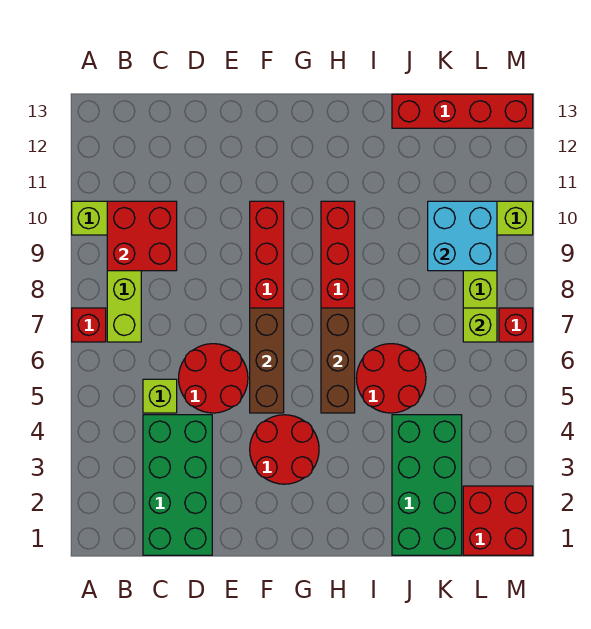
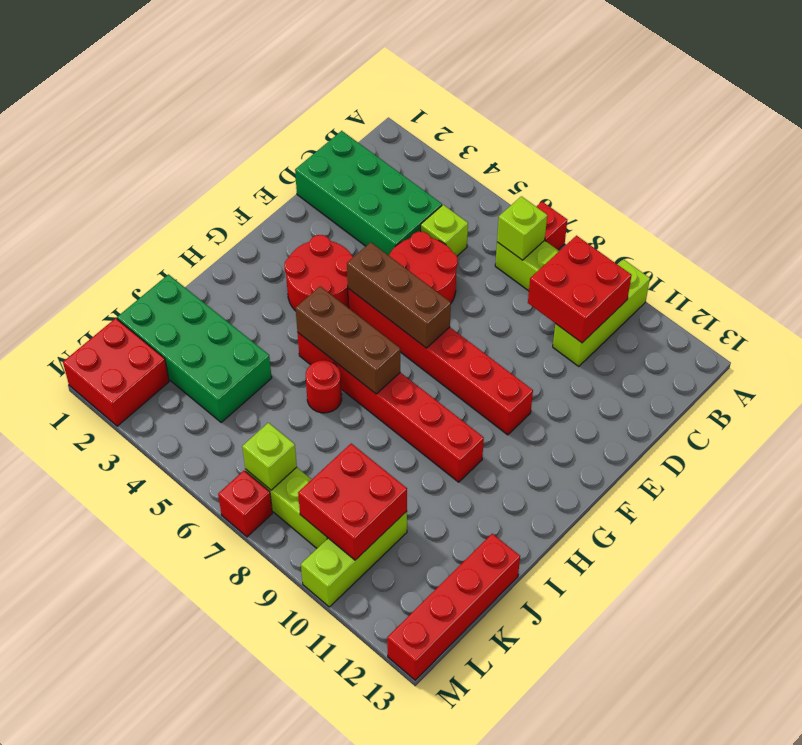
none -> lime 1x1 brick [497,196,547,260]
red 2x2 round brick [356,344,426,413] -> red 1x1 round brick [306,360,342,413]
cyan 2x2 brick [428,201,497,271] -> red 2x2 brick [298,443,407,560]

